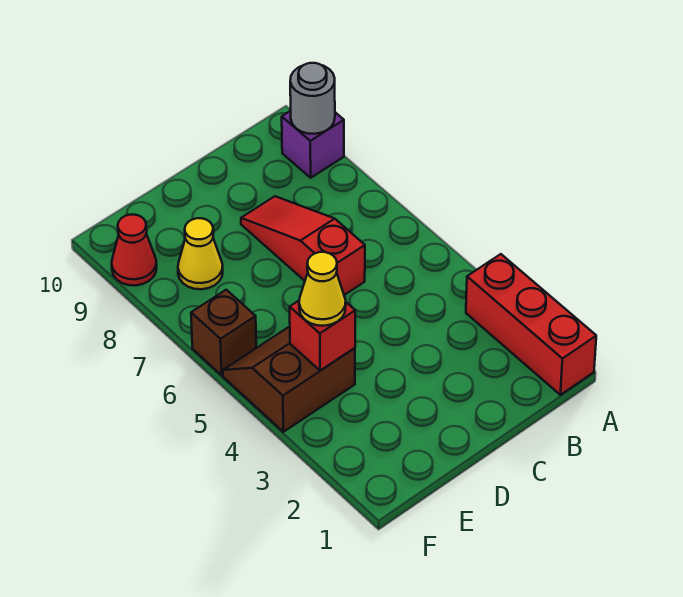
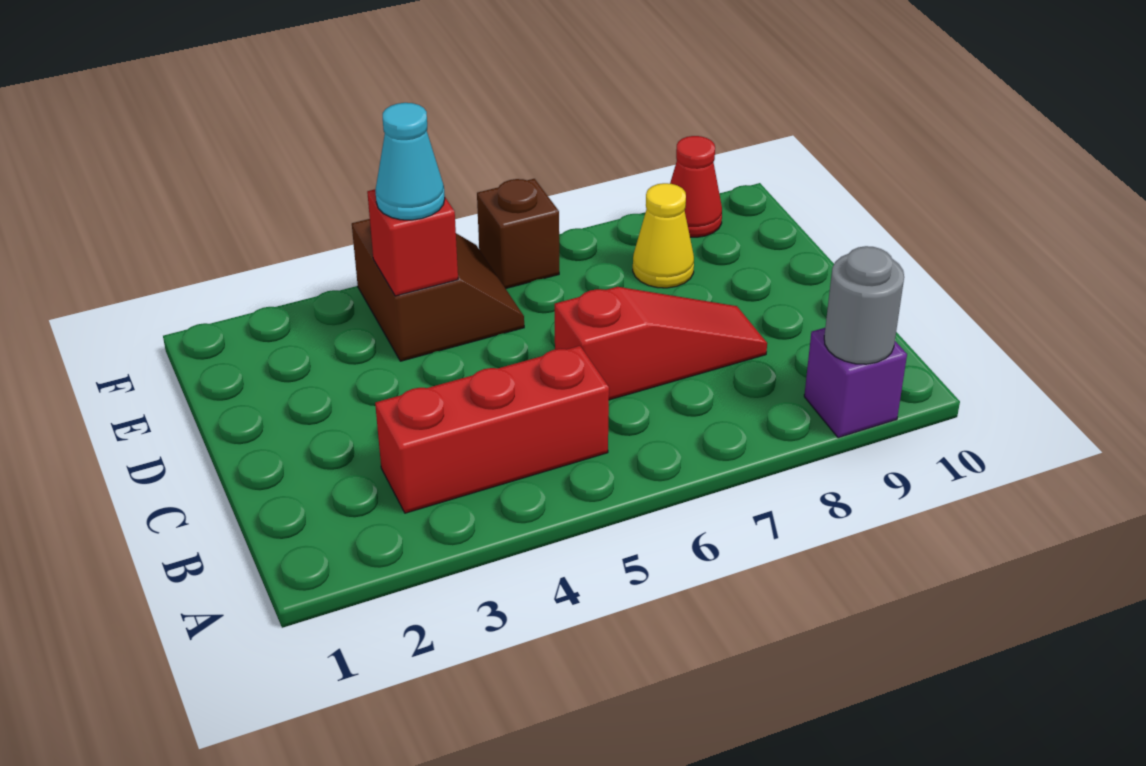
red 1x3 brick [466,254,596,395] -> red 1x3 brick moved to [375,346,609,513]
yellow 1x1 cone [299,252,346,326] -> cyan 1x1 cone [375,103,445,220]

